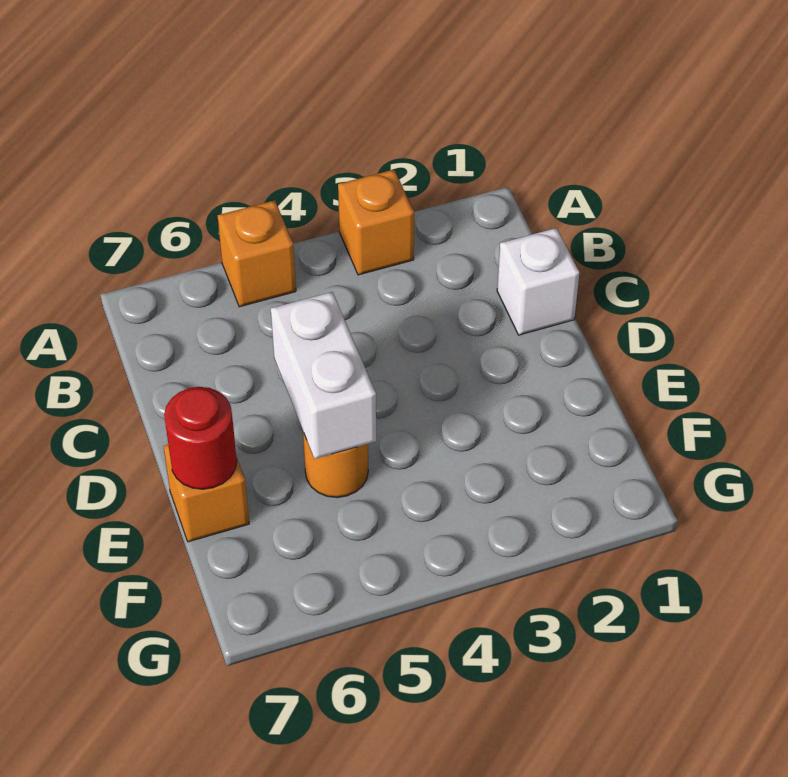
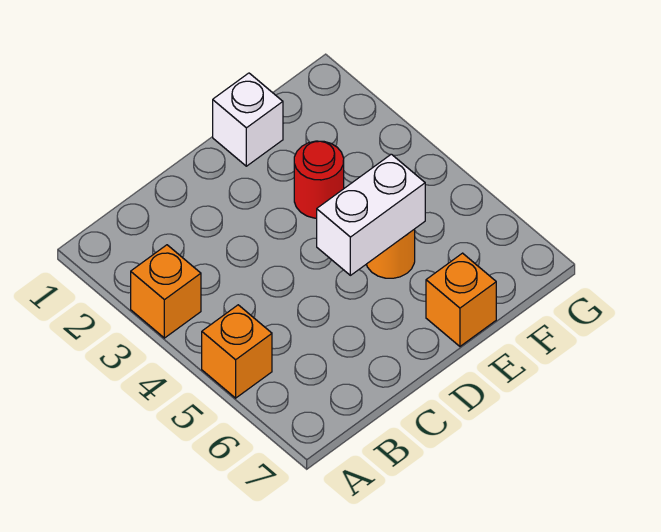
white 1x1 brick [497,228,579,335] -> white 1x1 brick moved to [213,73,283,166]
red 1x1 round brick [164,387,237,489] -> red 1x1 round brick moved to [294,141,344,218]

